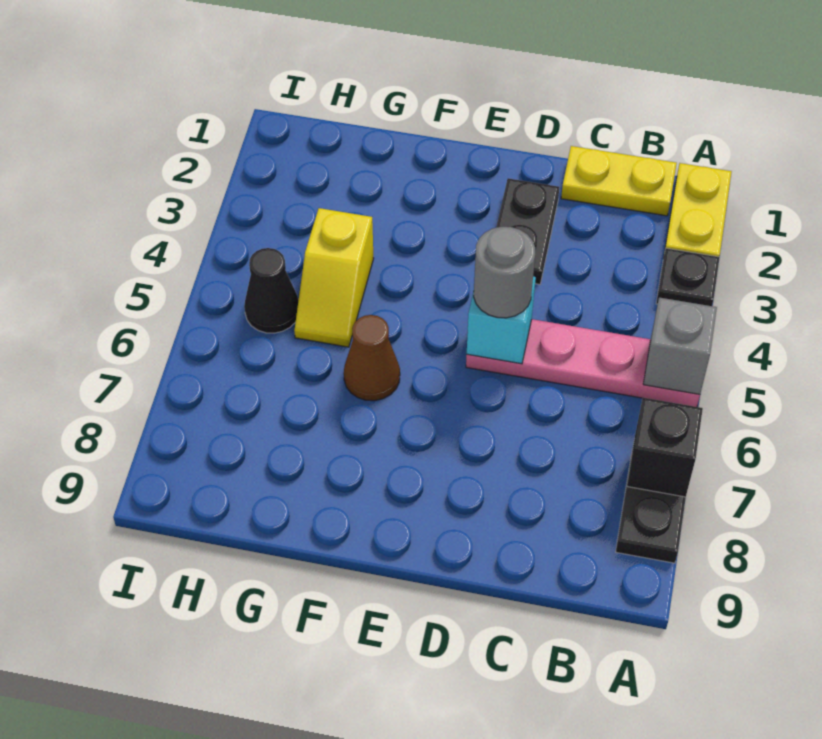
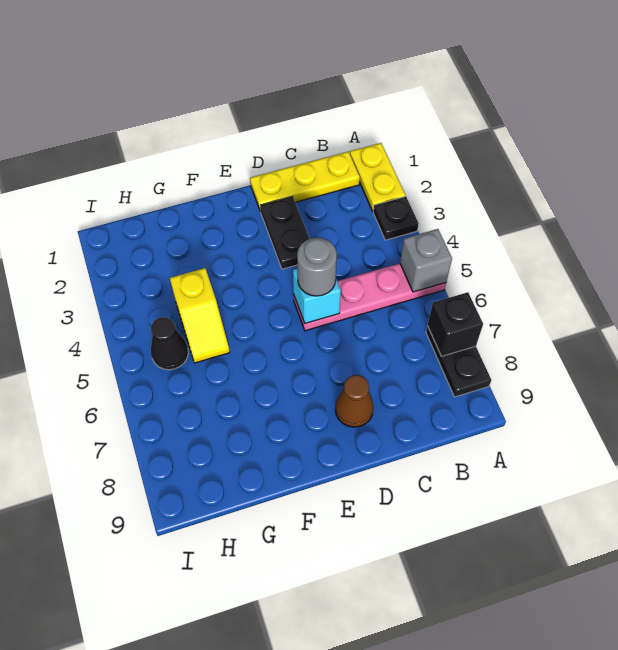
yellow 1x2 plate [561,146,677,216] -> yellow 1x3 plate [250,152,360,212]
brown 1x1 cone [344,315,400,401] -> brown 1x1 cone moved to [335,375,374,427]

